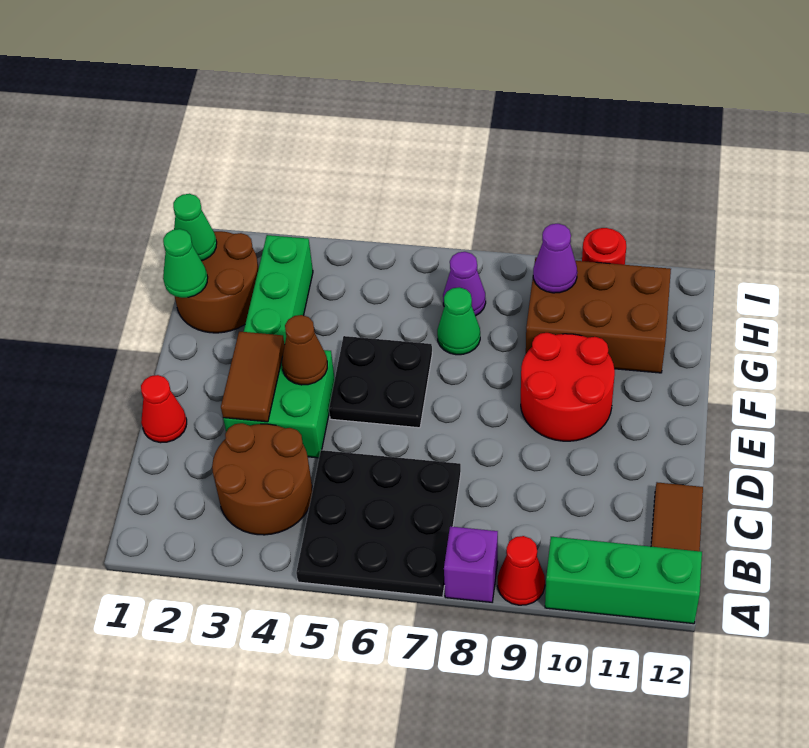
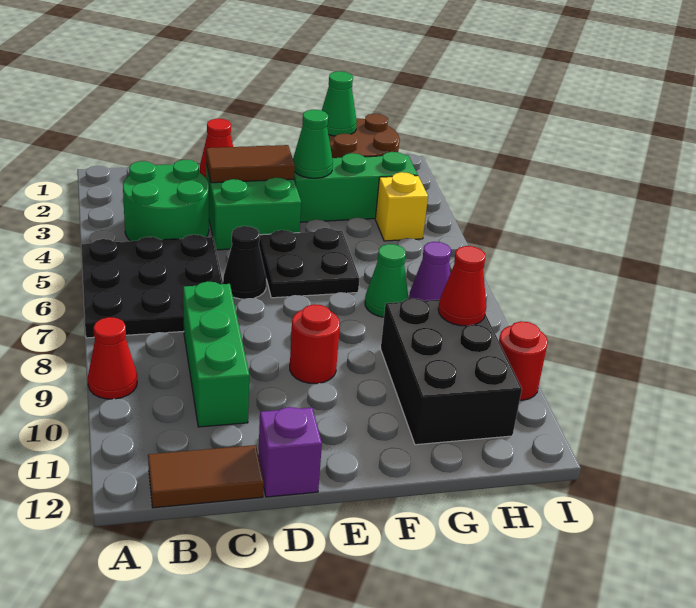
purple 1x1 brick [444,526,498,602] -> purple 1x1 brick moved to [258,407,322,497]
green 1x3 brick [545,537,702,624] -> green 1x3 brick moved to [183,281,249,427]
brown 2x2 round brick [212,423,313,535] -> green 2x2 round brick [123,160,209,241]
none -> black 1x1 cone [223,226,266,299]
brown 1x1 cone [282,315,327,385] -> none
red 2x2 round brick [521,333,615,441] -> red 1x1 round brick [290,304,340,384]
brown 2x3 brick [526,257,671,373] -> black 2x3 brick [381,298,522,445]
green 1x1 cone [173,194,217,261] -> green 1x1 cone moved to [293,110,333,178]
none -> yellow 1x1 brick [375,172,428,241]
purple 1x1 cone [533,224,577,293] -> red 1x1 cone [438,246,486,326]

